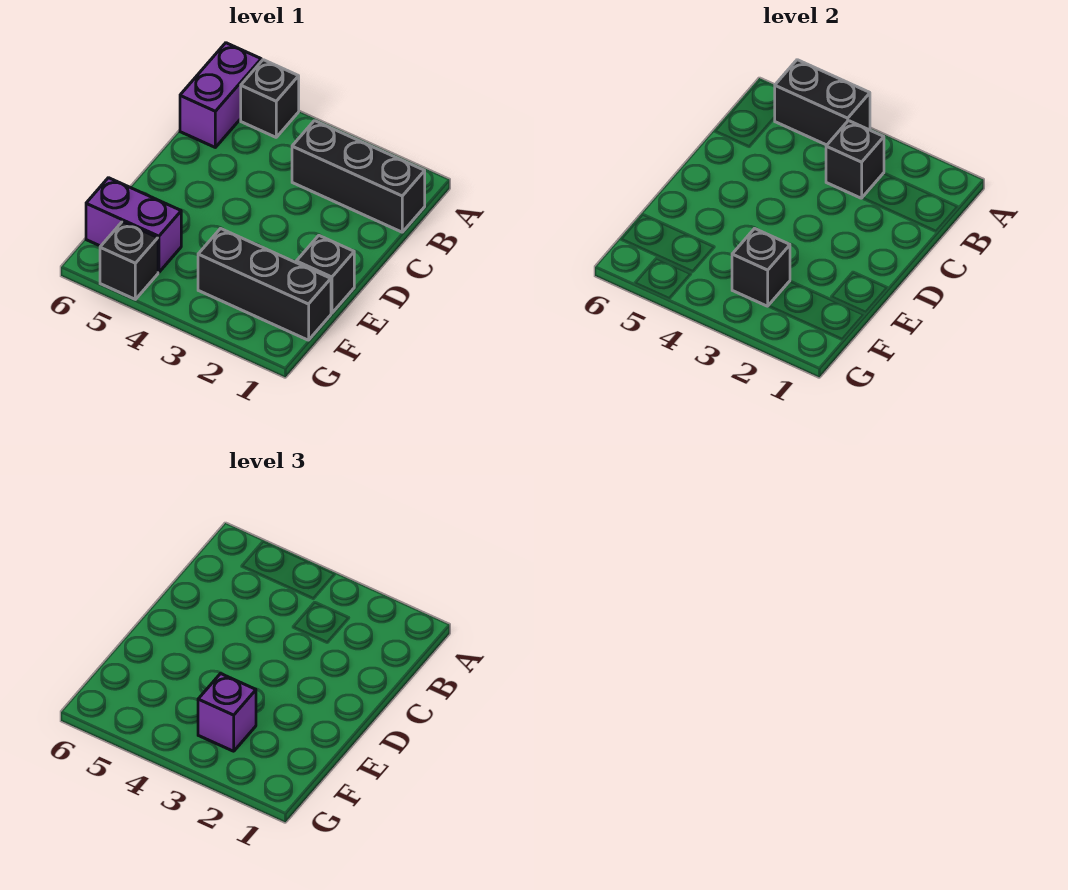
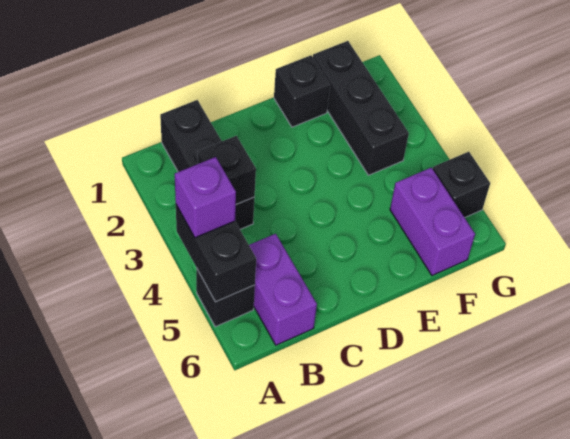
purple 1x2 brick [180,43,261,147] -> purple 1x2 brick turned to [249,234,317,345]
black 1x1 brick [732,229,790,306] -> none
purple 1x1 brick [198,674,256,751] -> purple 1x1 brick moved to [175,157,236,238]

